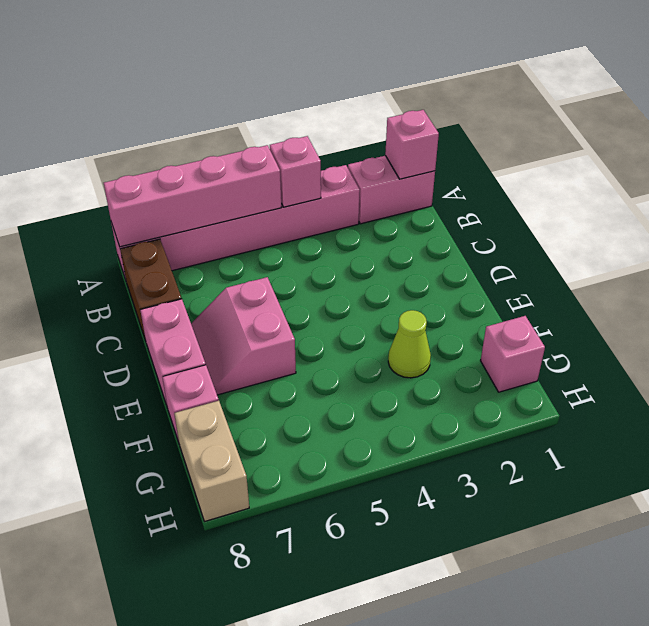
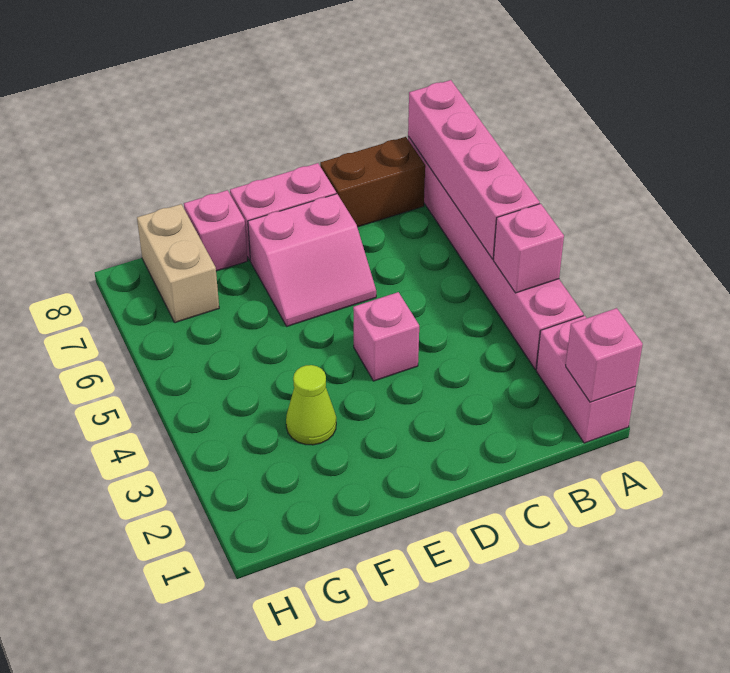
pink 2x2 slope [191,277,296,395] -> pink 2x2 slope turned to [248,194,376,326]
pink 1x1 brick [481,316,545,392] -> pink 1x1 brick moved to [353,292,419,381]
tan 1x2 brick [174,401,249,521] -> tan 1x2 brick turned to [137,204,219,323]

